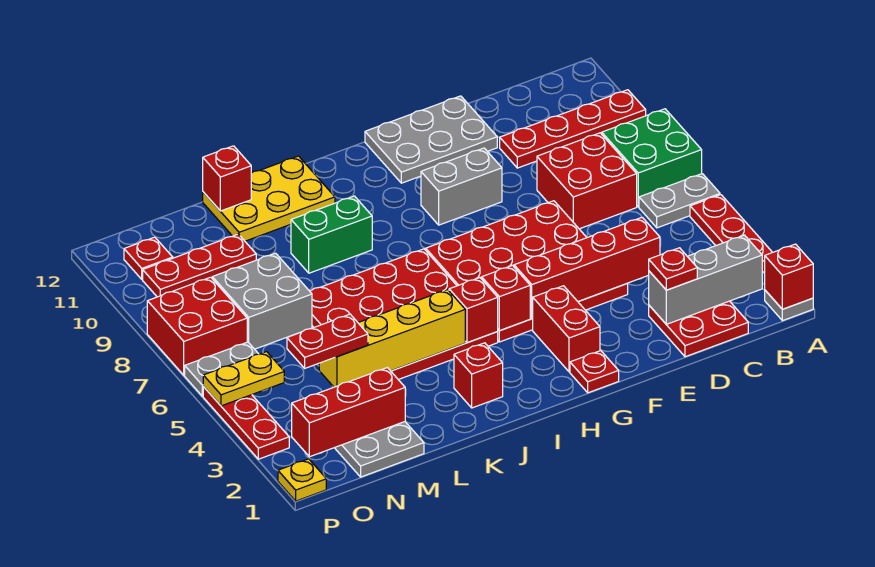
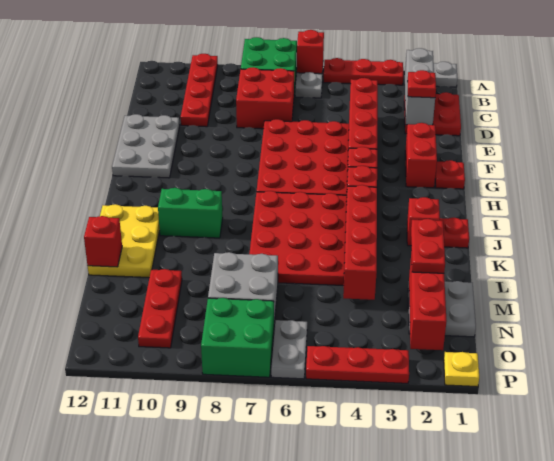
red 1x1 brick [765,244,813,309] -> red 1x1 brick moved to [297,30,324,74]
grey 1x2 brick [421,148,502,225] -> none
red 1x2 brick [532,286,600,372] -> red 1x2 brick turned to [405,123,437,188]
yellow 1x4 brick [319,290,465,387] -> red 1x4 brick [343,185,377,300]
green 1x2 brick [291,196,372,273] -> green 1x2 brick turned to [158,188,223,238]
red 1x2 plate [287,314,368,368] -> red 1x2 plate moved to [411,219,445,273]
yellow 1x2 plate [203,352,284,406] -> none
red 2x2 brick [147,277,247,375] -> green 2x2 brick [201,298,274,377]
red 1x1 plate [124,237,173,279] -> red 1x1 plate moved to [440,218,469,248]

